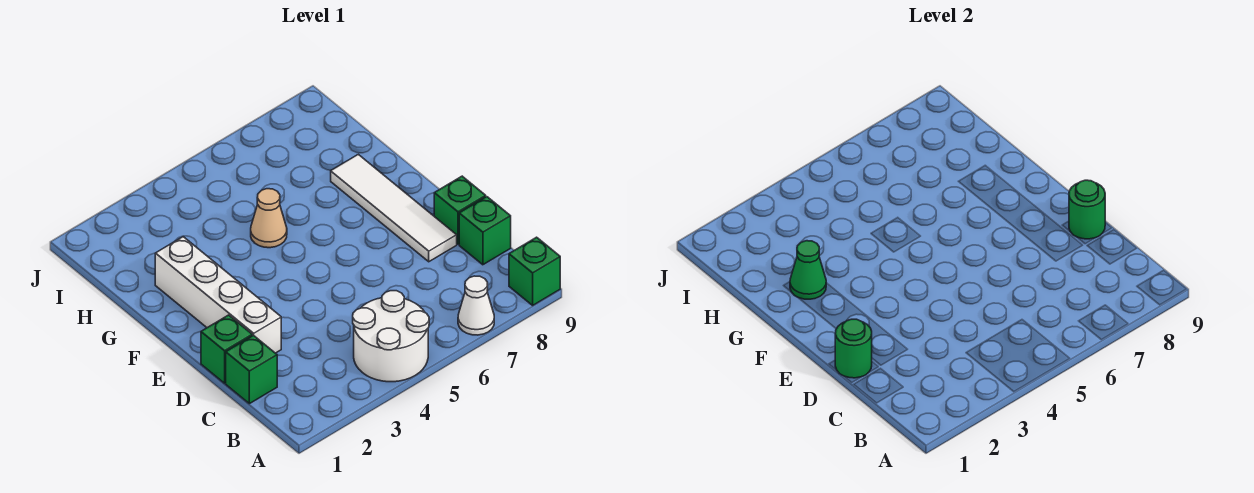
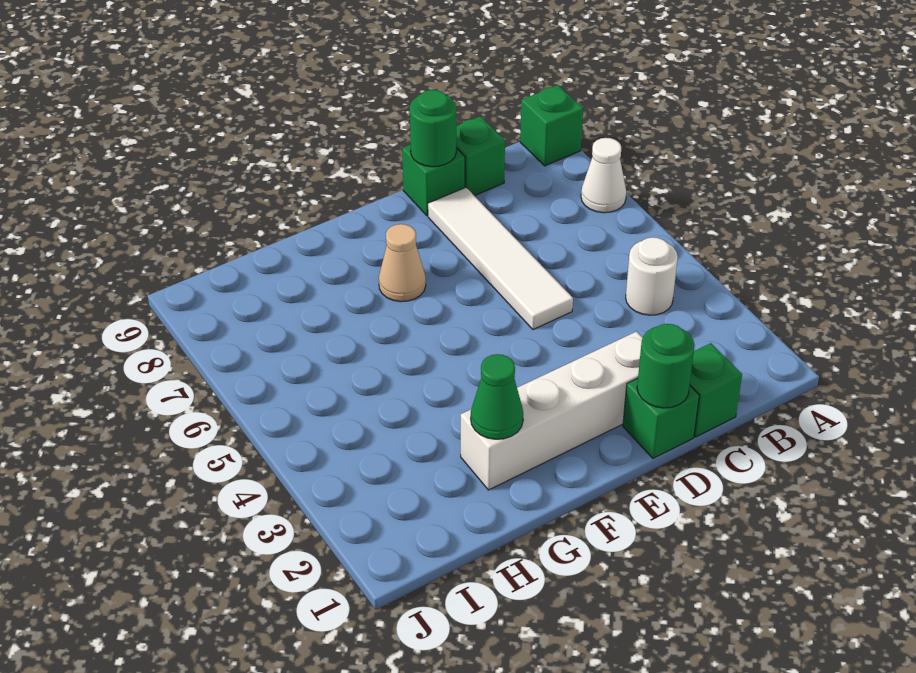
white 2x2 round brick [353,291,429,382] -> white 1x1 round brick [626,237,678,315]
white 1x4 tile [331,154,457,262] -> white 1x4 tile turned to [428,188,573,330]
tan 1x1 cone [251,189,287,248] -> tan 1x1 cone moved to [379,224,426,302]

